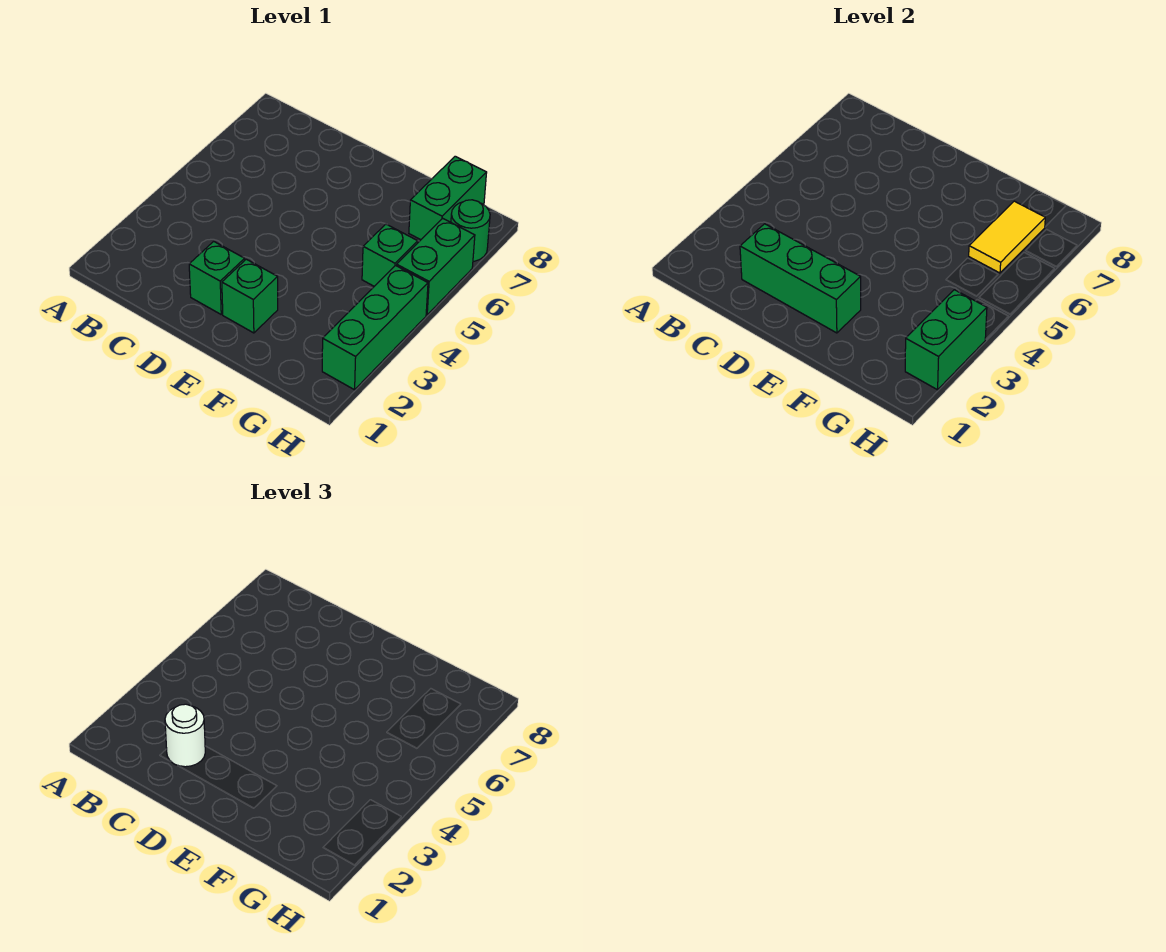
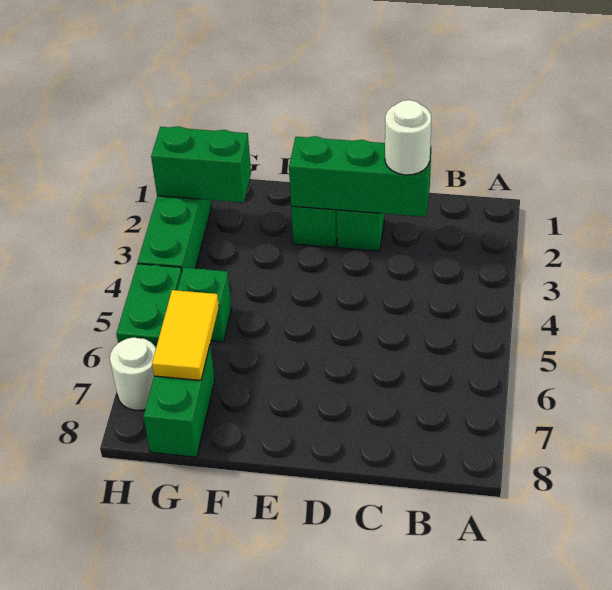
green 1x2 brick [905,290,987,390] -> green 1x2 brick turned to [151,126,251,203]
green 1x1 round brick [451,200,490,261] -> white 1x1 round brick [110,337,156,410]

